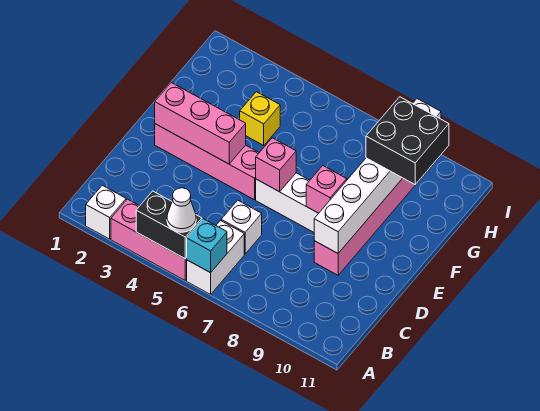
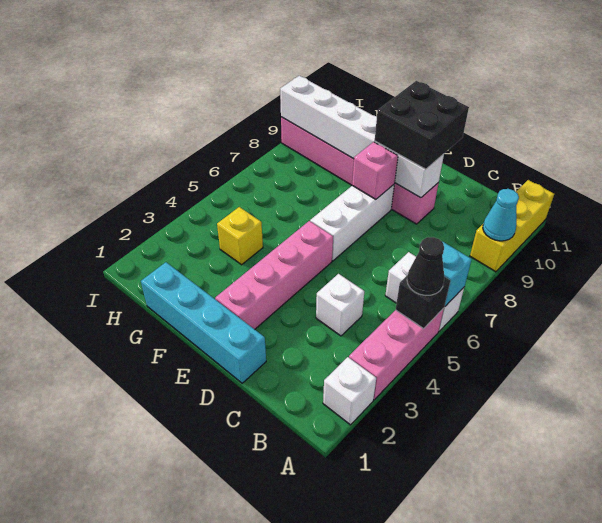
black 1x2 brick [136,191,202,259] -> black 1x1 brick [396,275,450,329]
white 1x1 cone [167,188,196,232] -> black 1x1 cone [407,237,445,295]
none -> yellow 1x3 brick [470,180,554,272]
none -> cyan 1x1 cone [483,189,519,241]
white 1x1 brick [221,200,262,254] -> white 1x1 brick moved to [316,274,364,336]
none -> cyan 1x4 brick [141,262,266,383]
pink 1x3 brick [155,83,246,164] -> none
pink 1x1 brick [256,138,296,192] -> none
black 2x2 brick [366,97,449,184] -> black 2x2 brick moved to [375,81,469,169]

